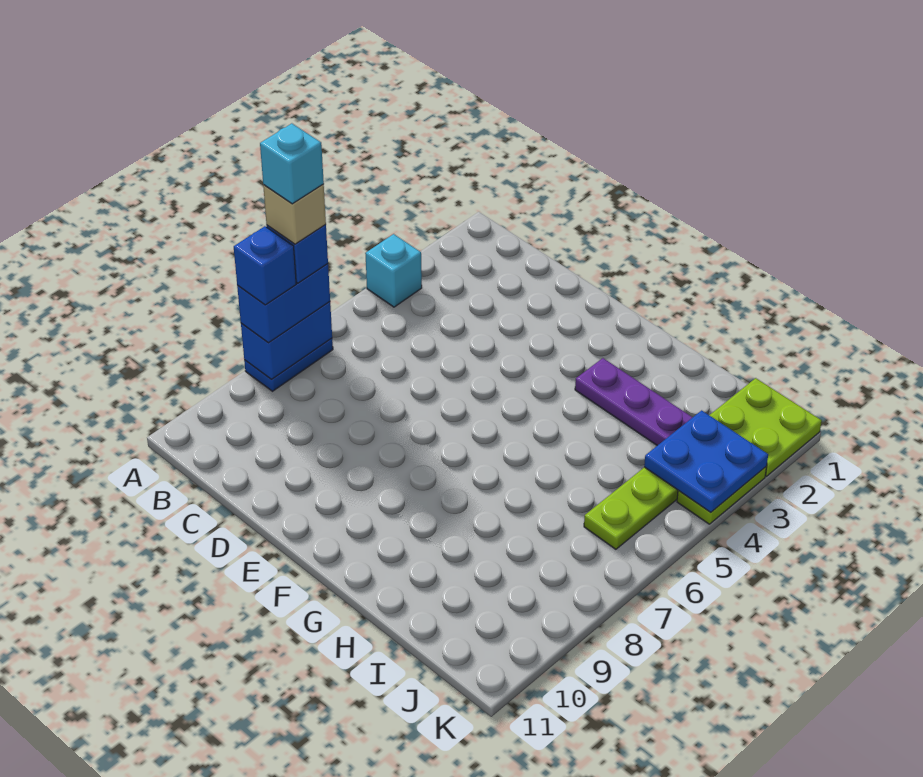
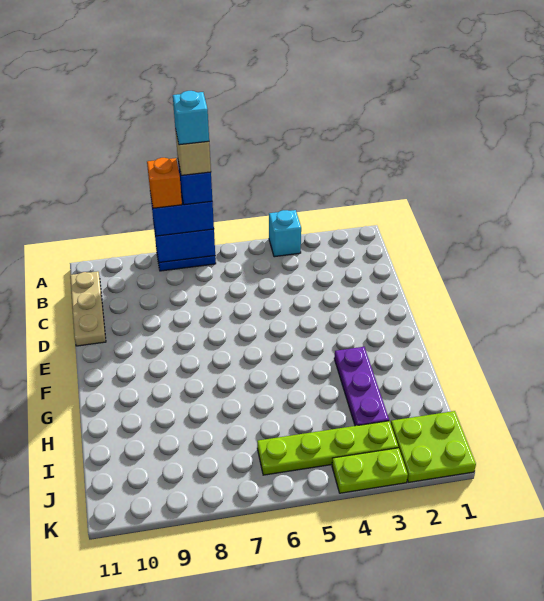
blue 1x1 brick [234,226,296,305] -> orange 1x1 brick [147,158,182,208]
none -> tan 1x3 plate [70,271,106,346]
blue 2x2 plate [644,410,768,512] -> none

